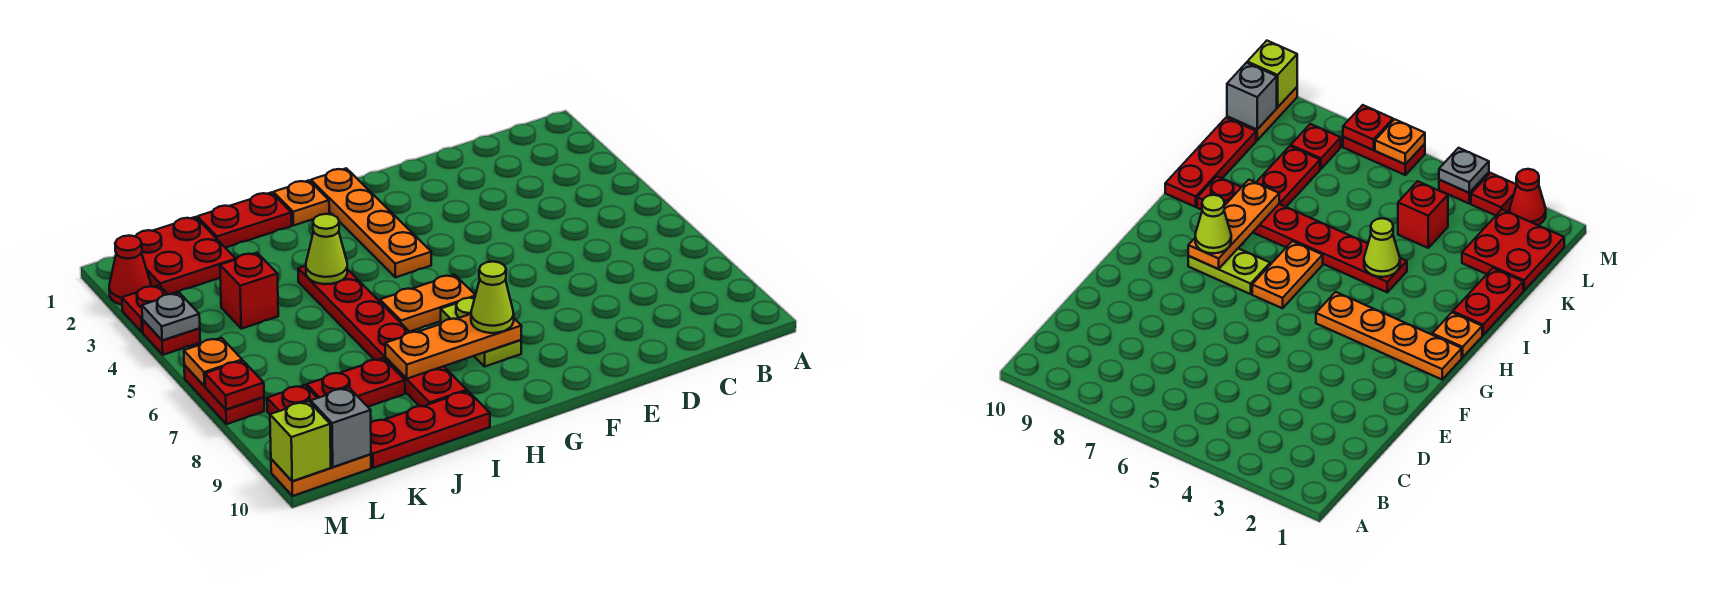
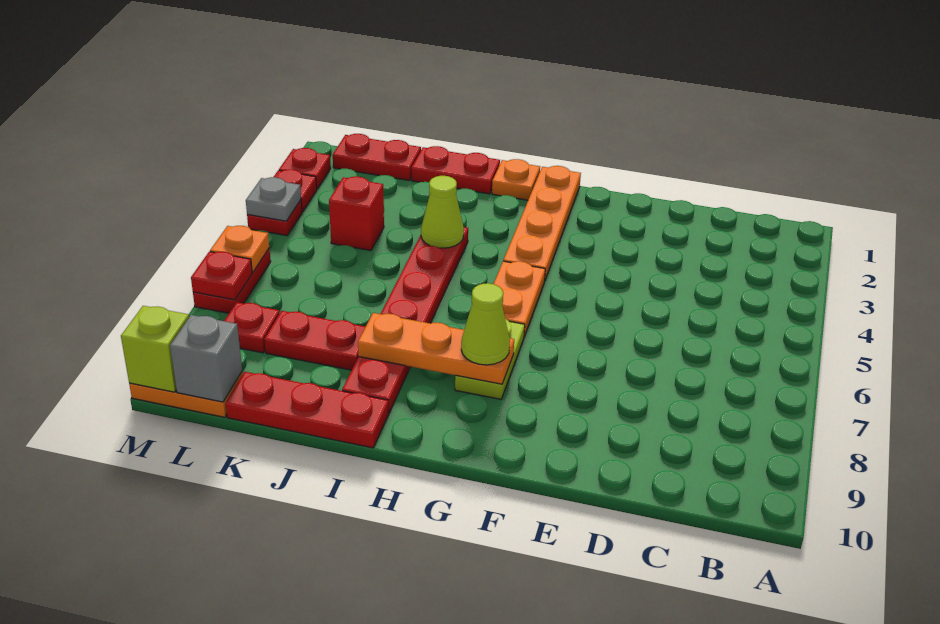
orange 1x2 plate [380,275,475,332] -> orange 1x2 plate turned to [494,261,545,336]
red 2x2 plate [136,217,236,294] -> red 1x2 plate [333,134,421,181]
red 1x1 cone [109,236,151,305] -> red 1x1 plate [279,148,331,189]

